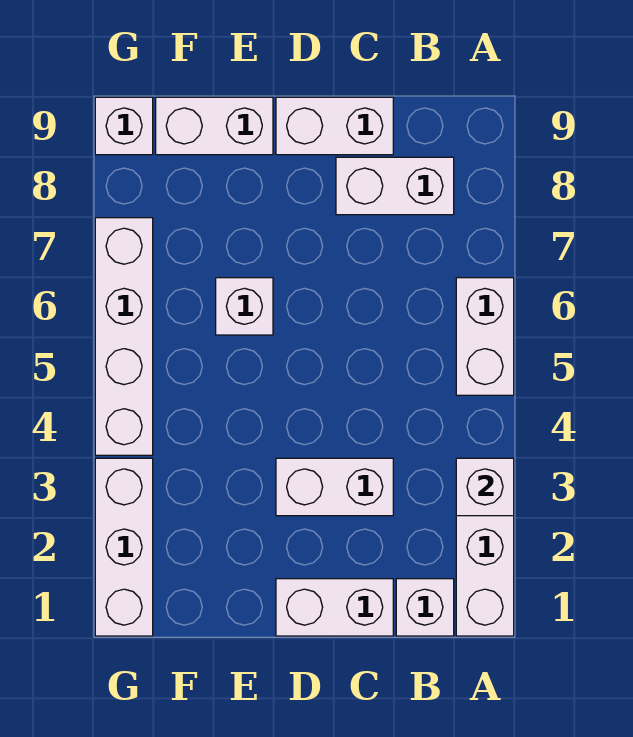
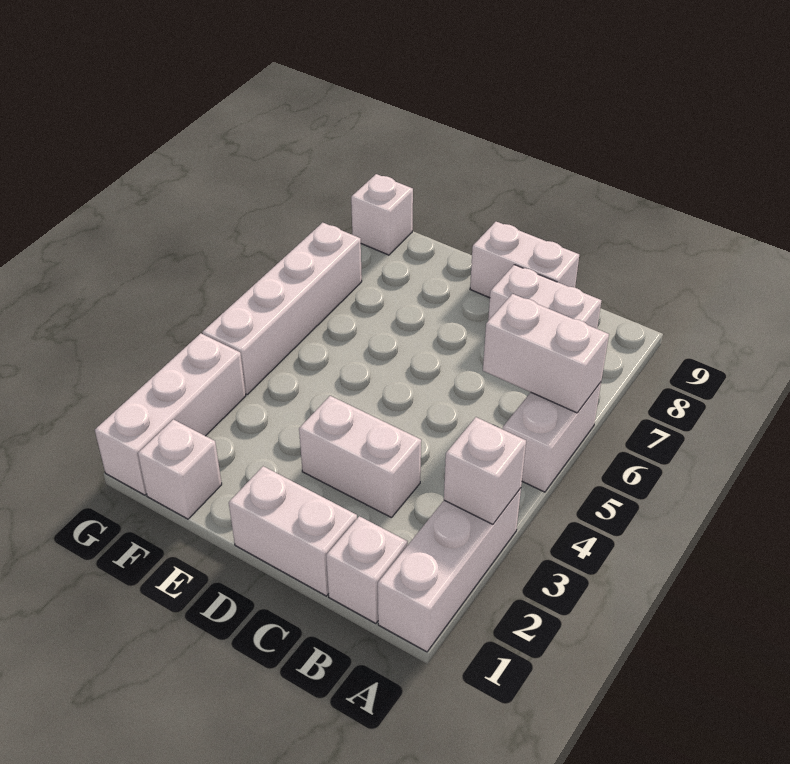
white 1x1 brick [216,278,273,335] -> white 1x1 brick moved to [138,419,222,519]
white 1x2 brick [156,97,273,155] -> white 1x2 brick moved to [483,294,609,413]

